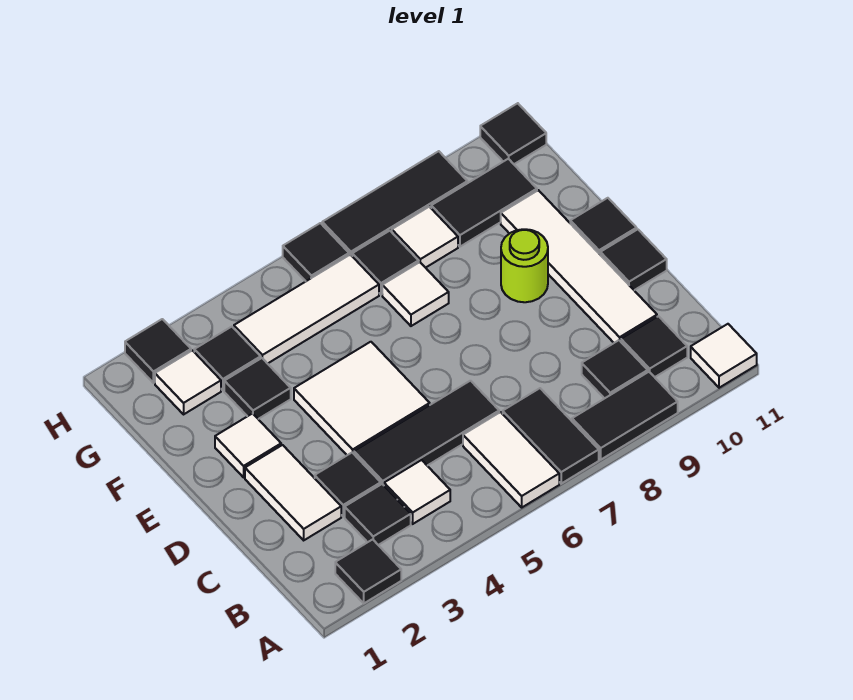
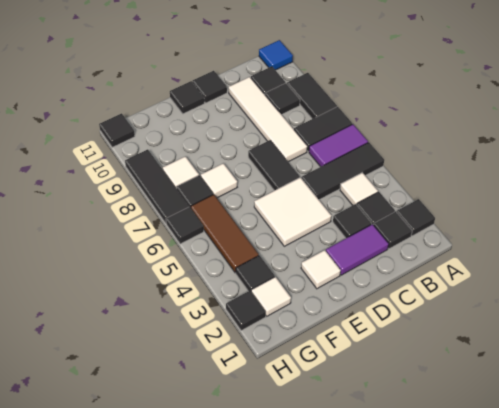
white 1x2 tile [463,412,559,507] -> purple 1x2 tile [309,124,368,167]
white 1x1 tile [691,324,757,388] -> blue 1x1 tile [259,40,293,70]
white 1x2 tile [245,445,341,540] -> purple 1x2 tile [326,224,389,275]
black 1x3 tile [354,381,499,485] -> black 1x3 tile turned to [302,142,384,200]
white 1x4 tile [501,190,657,343] -> white 1x4 tile turned to [229,77,307,162]
lime 1x1 round brick [501,229,548,302] -> none
black 1x1 tile [224,358,291,419] -> black 1x1 tile moved to [373,212,412,249]
white 1x3 tile [234,255,379,364] -> brown 1x3 tile [191,194,259,273]
black 1x2 tile [431,159,537,247] -> black 1x2 tile moved to [248,140,300,191]

